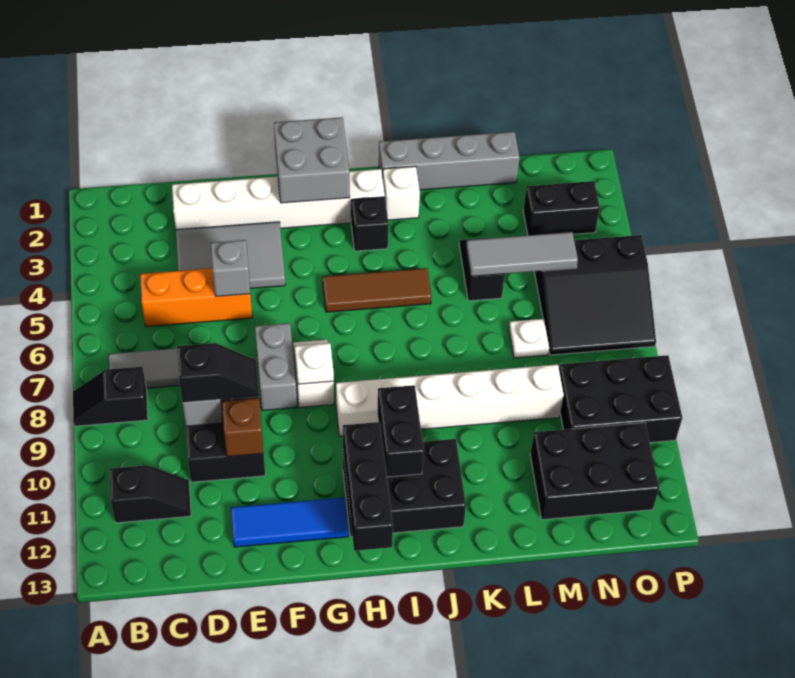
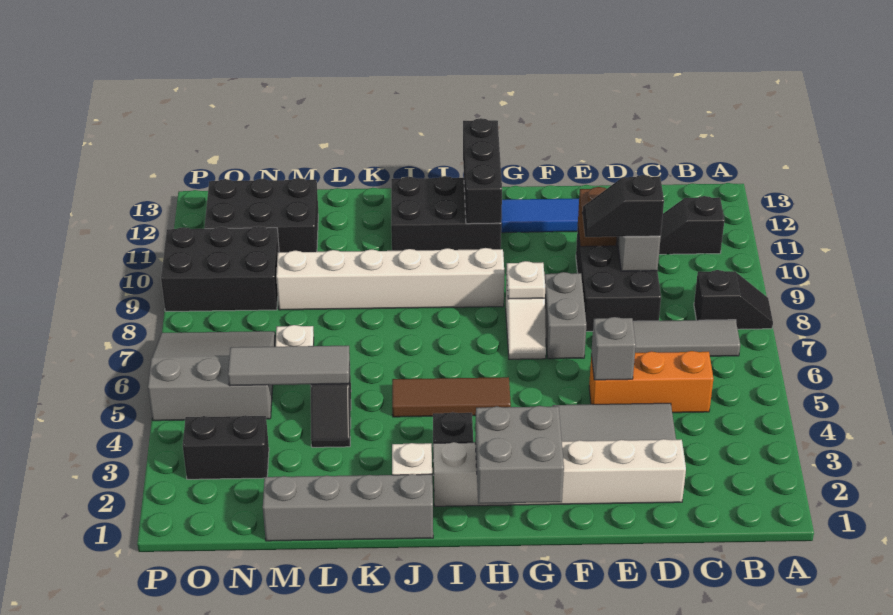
black 1x2 brick [377,385,424,477] -> none
black 3x3 slope [534,235,656,355] -> grey 3x3 slope [148,331,275,421]

